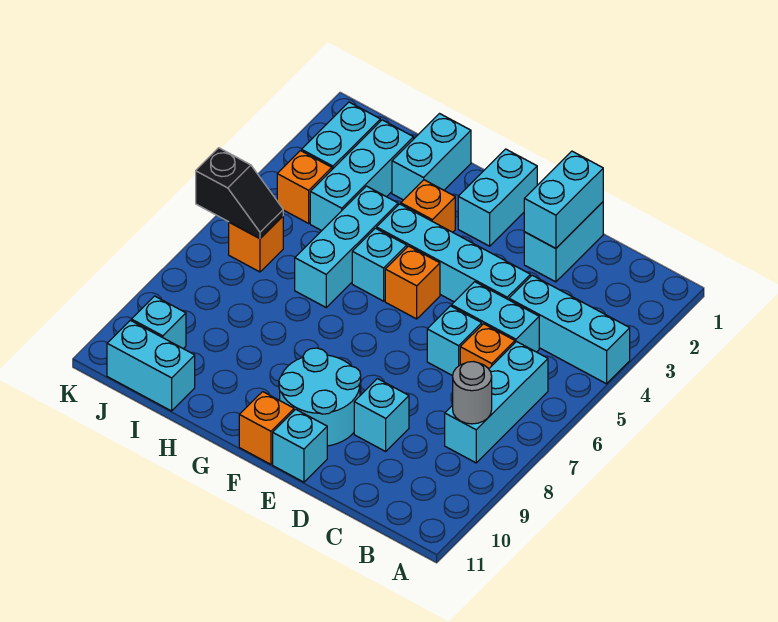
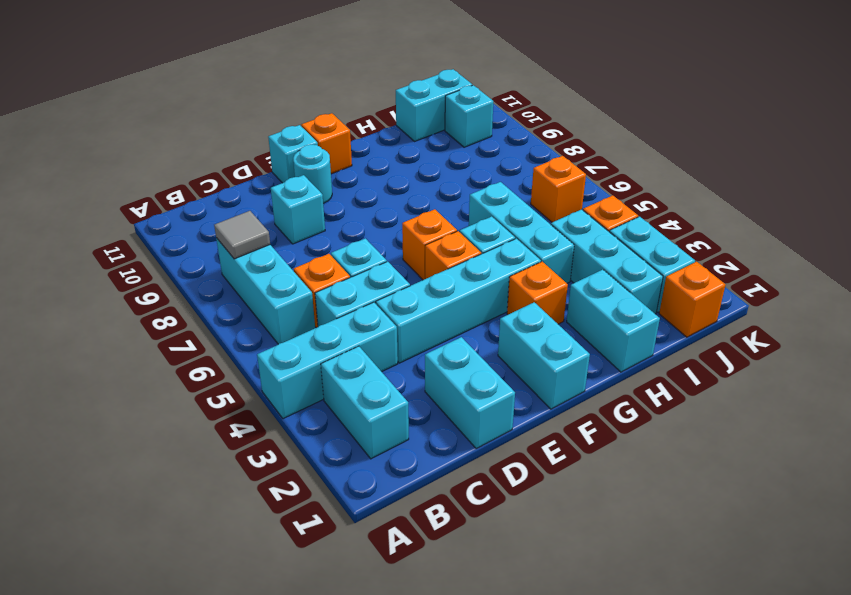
grey 1x1 round brick [453,362,492,424] -> grey 1x1 tile [214,211,270,259]
cyan 1x2 brick [524,151,603,248] -> cyan 1x2 brick moved to [321,346,409,459]
cyan 2x2 round brick [279,348,361,446] -> cyan 1x1 round brick [293,144,332,204]
none -> orange 1x1 brick [402,209,457,280]
none -> orange 1x1 brick [659,262,725,337]
black 1x2 slope [196,148,283,238] -> none

